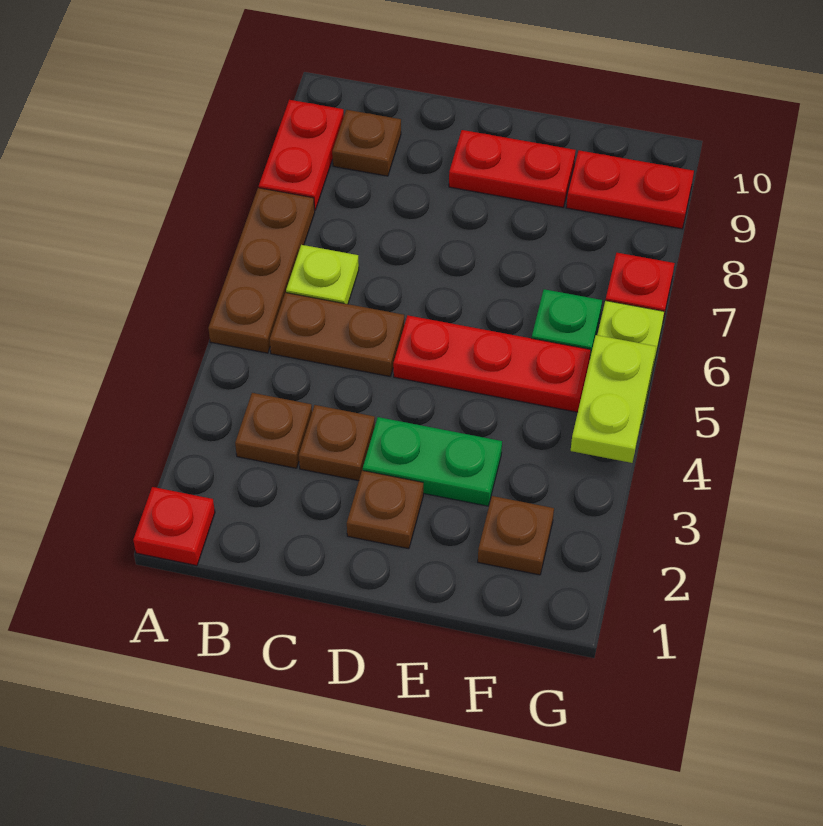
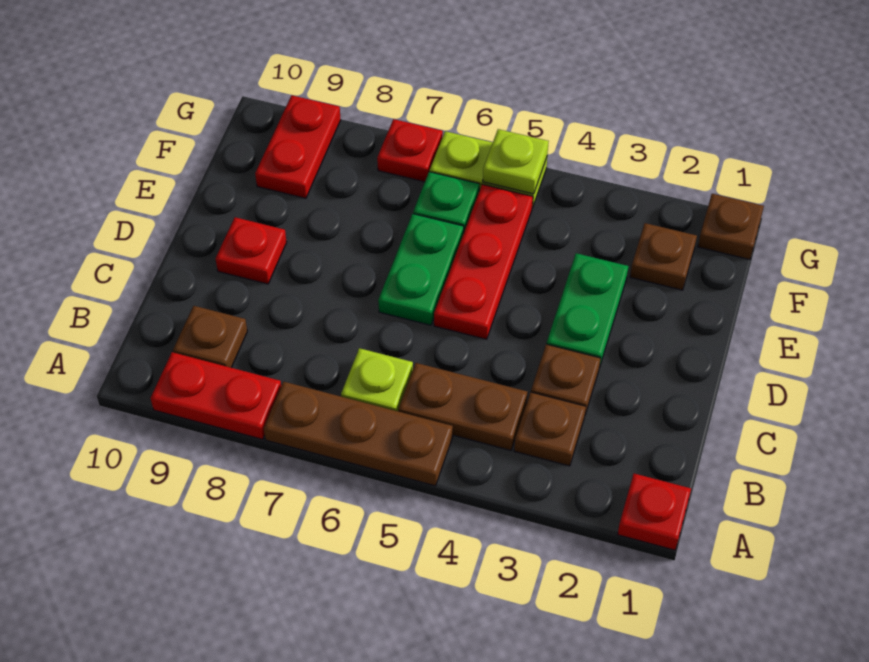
brown 1x2 plate [270,293,404,376] -> brown 1x2 plate turned to [398,363,527,450]
brown 1x1 plate [347,470,423,549] -> brown 1x1 plate moved to [698,194,764,260]
none -> green 1x2 plate [378,214,464,325]
red 1x2 plate [449,130,576,207] -> red 1x1 plate [216,217,287,284]
lime 1x2 plate [571,335,656,463] -> lime 1x1 plate [483,129,549,194]

